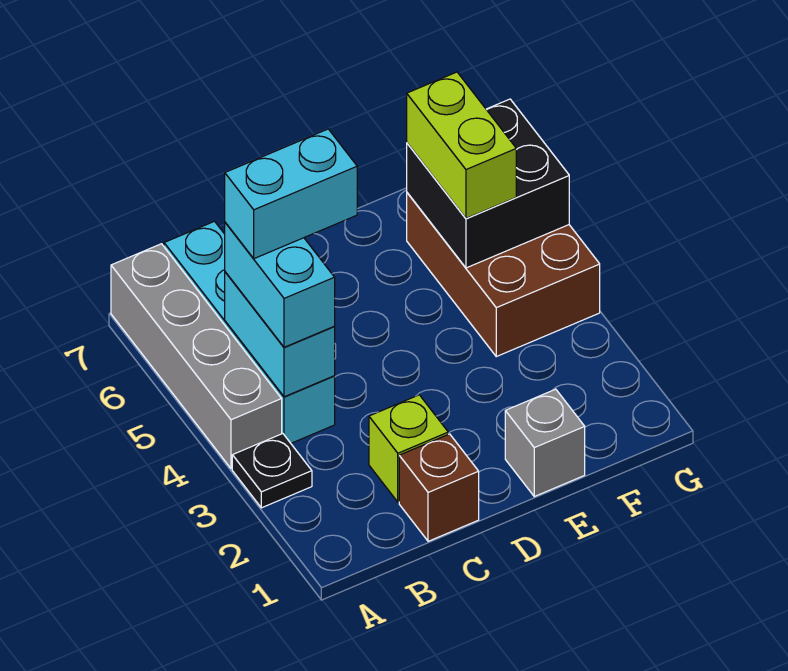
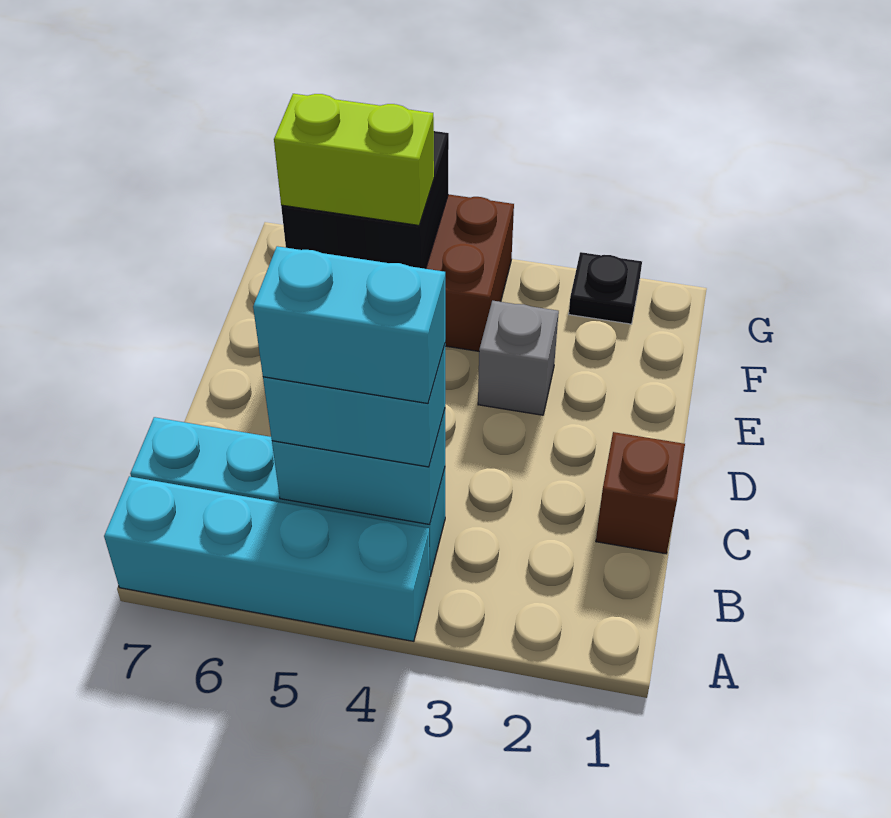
black 1x1 plate [232,434,312,508] -> black 1x1 plate moved to [569,252,642,324]
grey 1x4 brick [111,244,282,469] -> cyan 1x4 brick [104,476,430,641]
cyan 1x2 brick [225,129,357,259] -> cyan 1x2 brick turned to [253,246,445,403]
lime 1x1 brick [369,395,448,502] -> none
grey 1x1 brick [505,389,585,496] -> grey 1x1 brick moved to [478,301,559,415]

